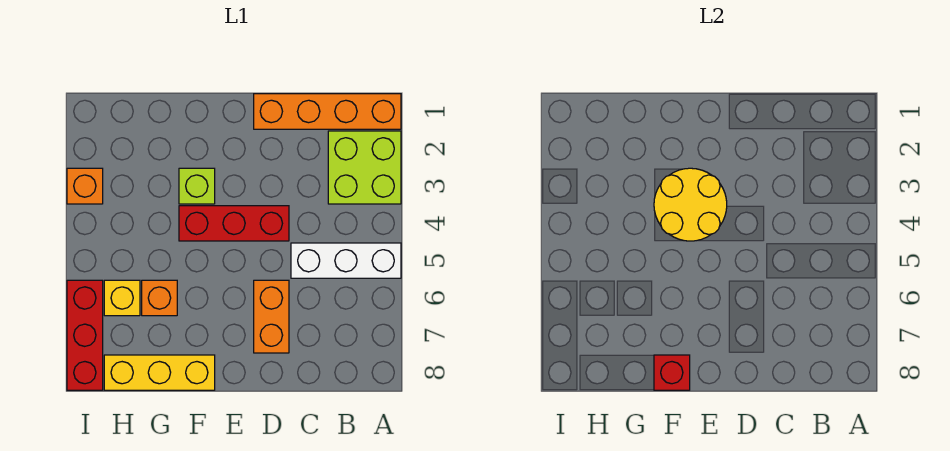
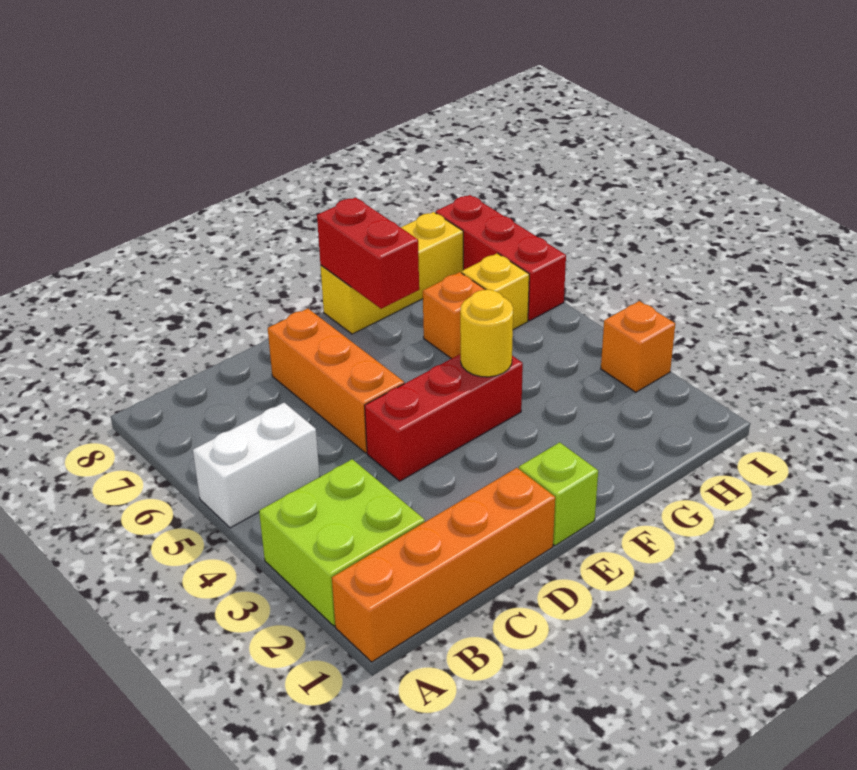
white 1x3 brick [291,243,401,278] -> white 1x2 brick [193,403,320,528]
orange 1x2 brick [254,280,289,353] -> orange 1x3 brick [268,309,404,453]
yellow 2x2 round brick [654,168,727,241] -> yellow 1x1 round brick [460,290,513,377]
lime 1x1 brick [179,168,215,204] -> lime 1x1 brick moved to [519,442,598,546]
red 1x1 brick [654,355,690,390] -> red 1x2 brick [317,198,419,309]

